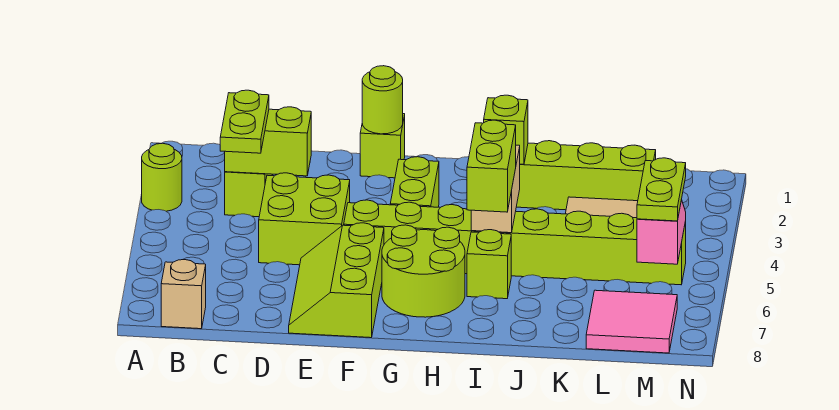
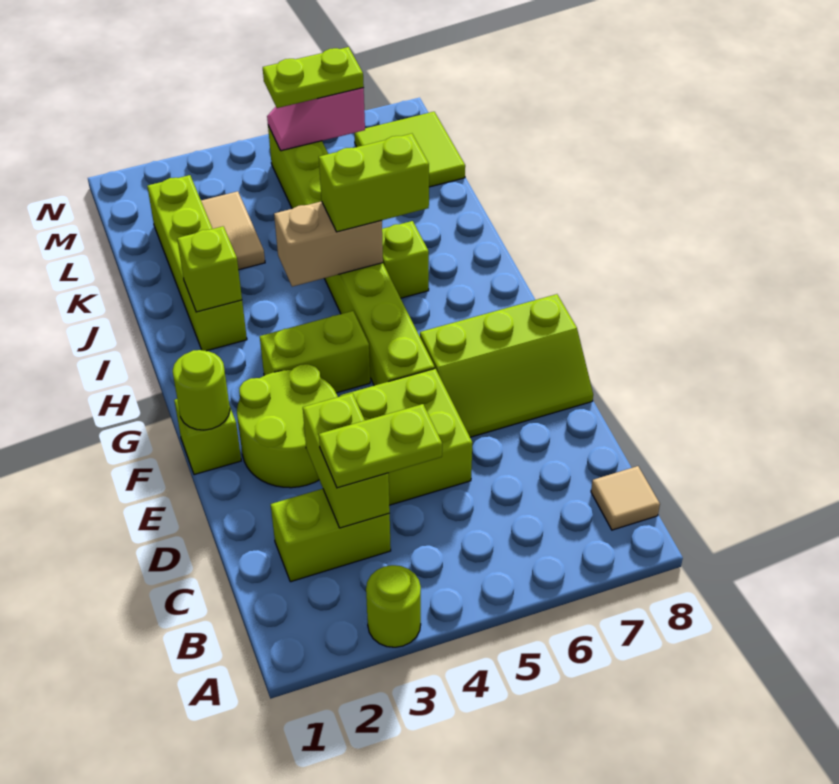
tan 1x1 brick [161,260,206,329] -> tan 1x1 tile [591,466,660,530]
lime 2x2 round brick [382,225,465,317] -> lime 2x2 round brick moved to [237,364,338,488]
pink 2x2 tile [586,290,677,353] -> lime 2x2 tile [354,112,465,187]

